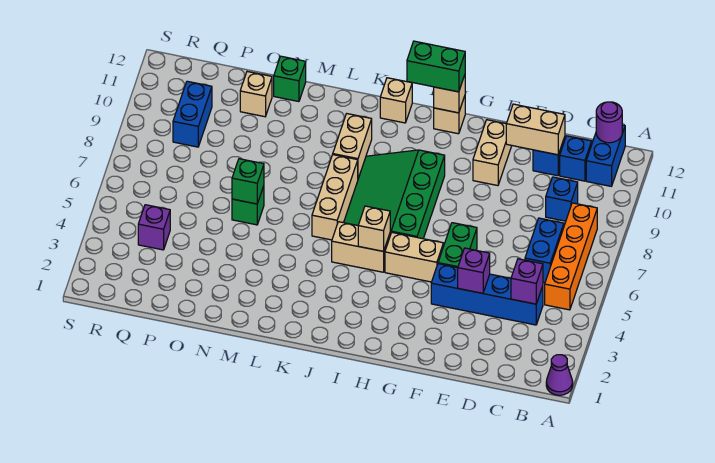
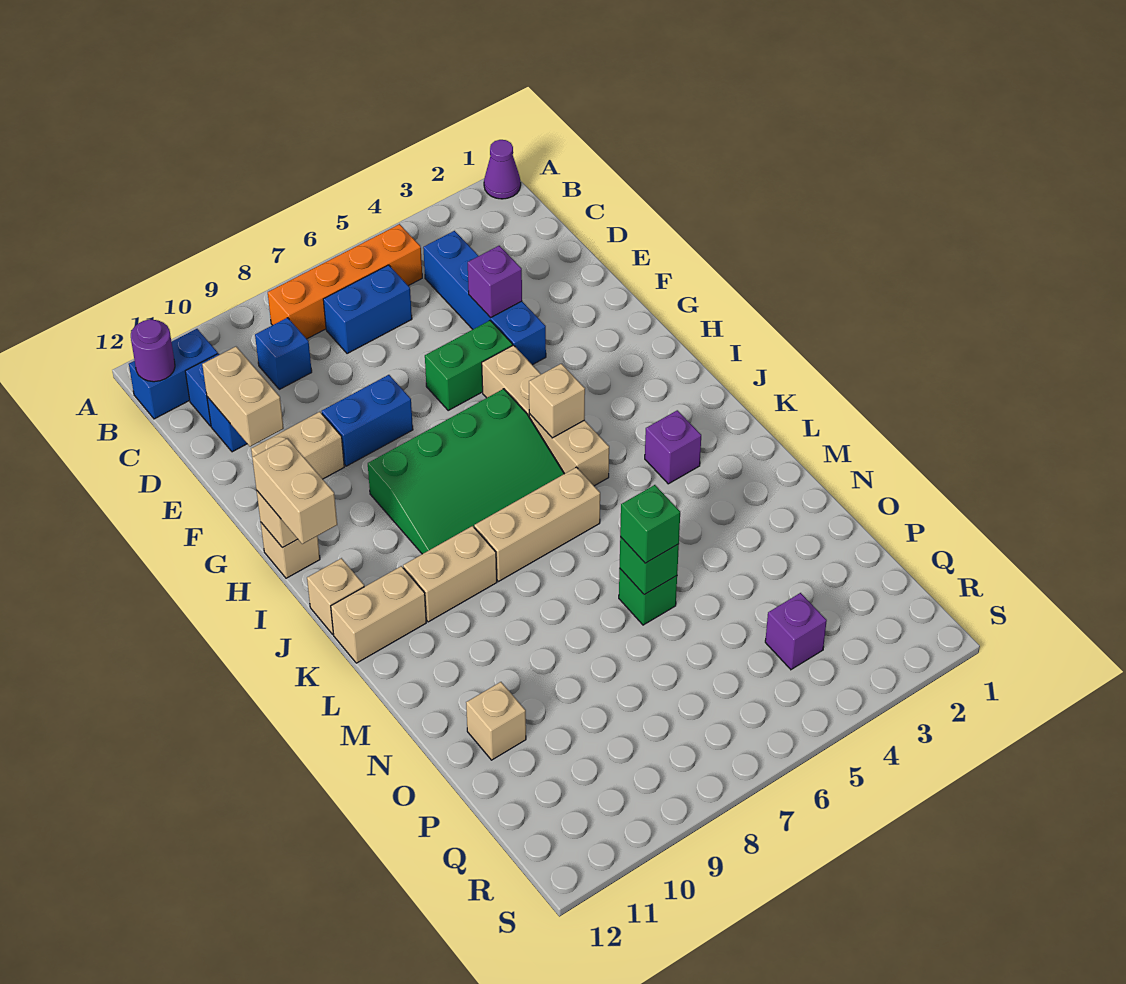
purple 1x1 brick [511,259,543,304] -> purple 1x1 brick moved to [645,410,701,484]
green 1x2 brick [407,41,465,92] -> tan 1x2 brick [252,439,337,544]
none -> tan 1x2 brick [331,566,426,663]
green 1x1 brick [274,56,306,102] -> green 1x1 brick moved to [620,485,680,563]
blue 1x2 brick [173,81,212,147] -> blue 1x2 brick moved to [322,375,413,466]

